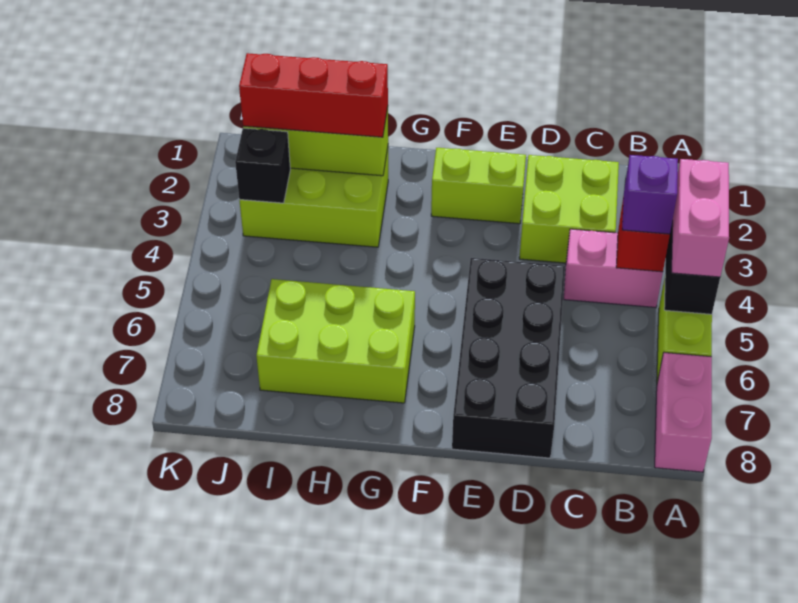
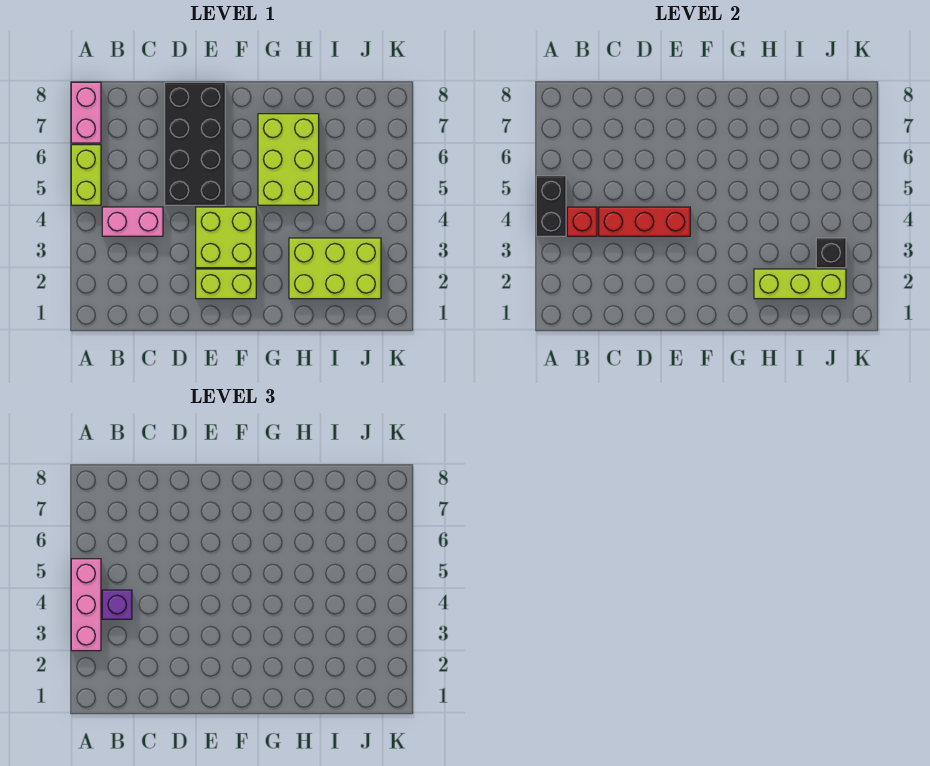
pink 1x2 brick [672,159,729,277] -> pink 1x3 brick [71,559,101,651]
lime 2x2 brick [519,155,619,263] -> lime 2x2 brick moved to [196,207,256,268]
lime 2x3 brick [256,279,415,403] -> lime 2x3 brick turned to [258,114,319,205]
red 1x3 brick [239,53,388,137] -> red 1x3 brick moved to [599,207,690,236]

